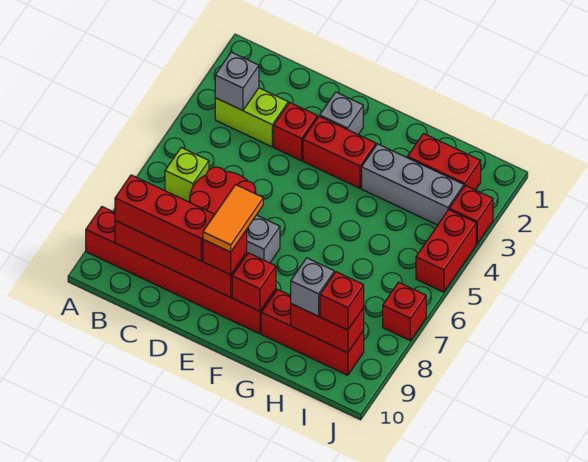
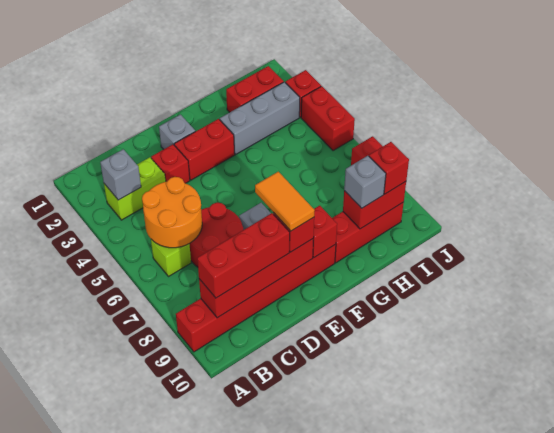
none -> orange 2x2 round brick [142,177,202,248]

